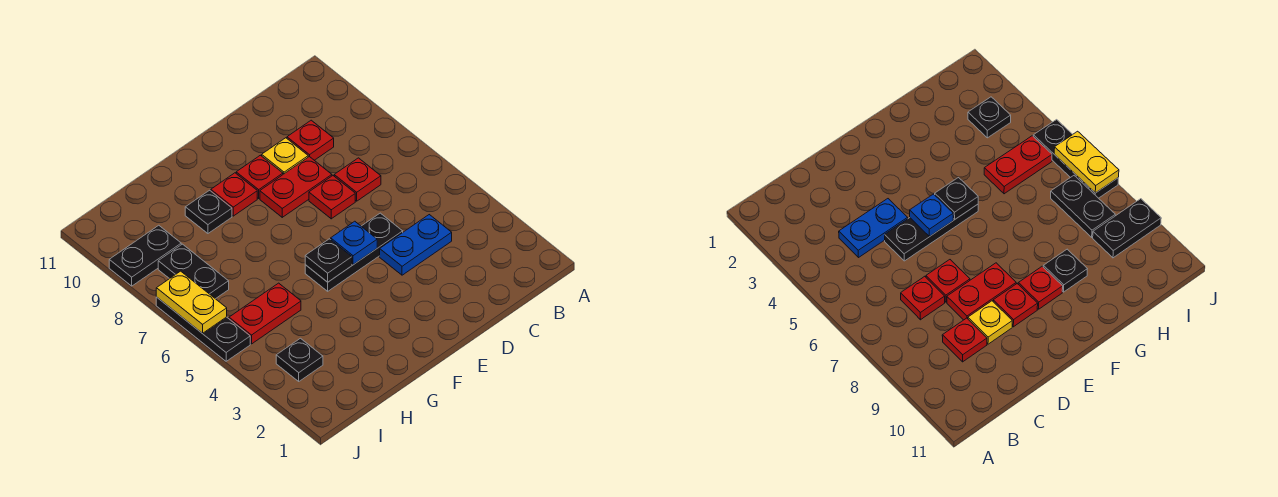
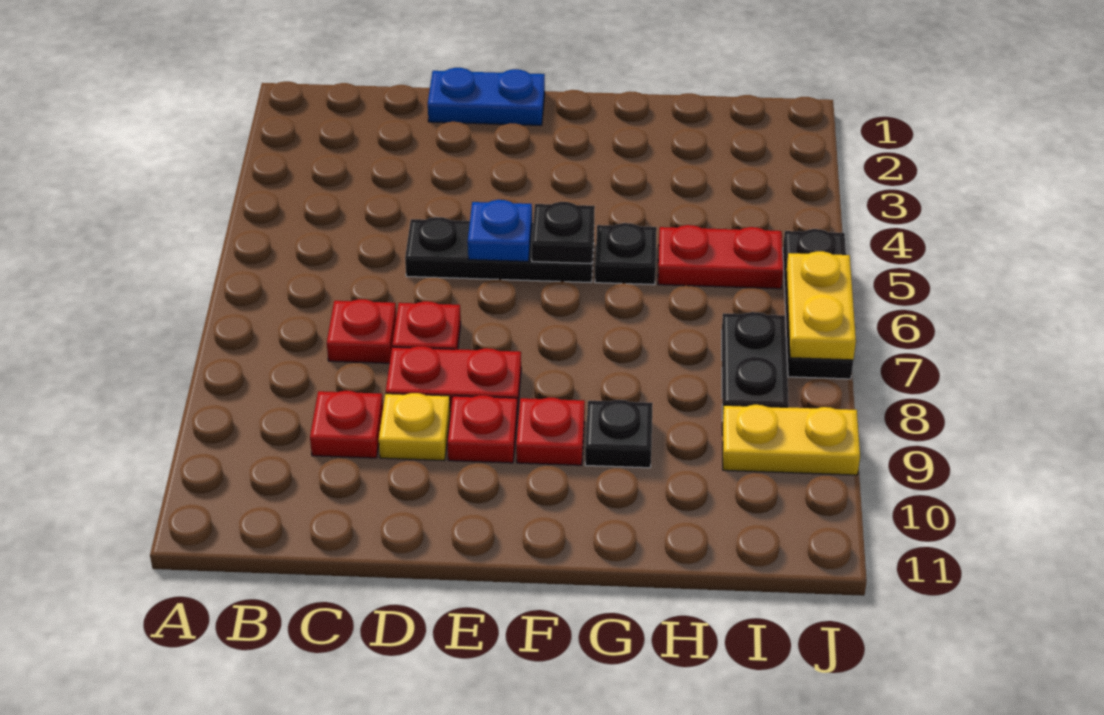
blue 1x2 plate [380,215,452,275] -> blue 1x2 plate moved to [428,68,545,125]
black 1x1 plate [276,338,323,381] -> black 1x1 plate moved to [595,223,657,285]
black 1x2 plate [109,225,181,286] -> yellow 1x2 plate [722,405,860,475]

